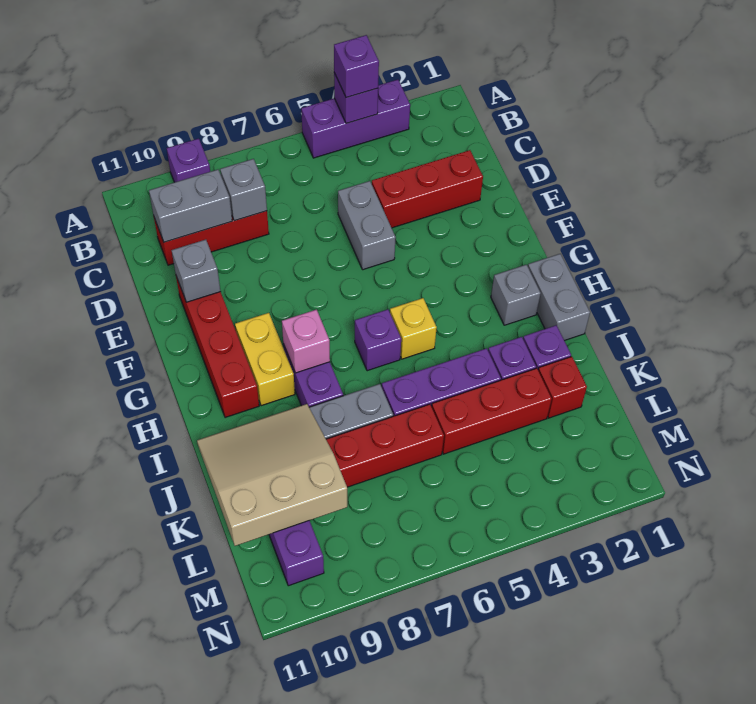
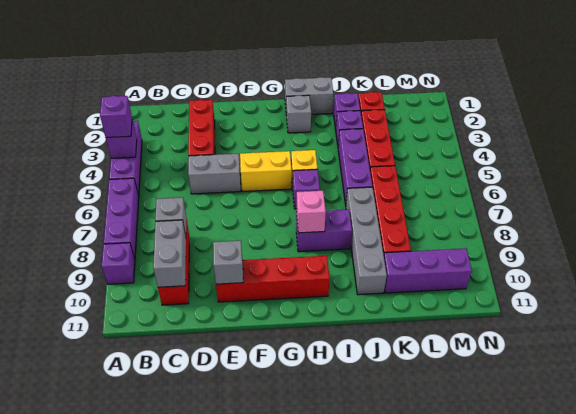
none -> purple 1x3 brick [104,178,139,259]
yellow 1x2 brick [235,313,295,406] -> yellow 1x2 brick moved to [240,151,292,191]
tan 3x3 slope [197,404,347,546] -> none

